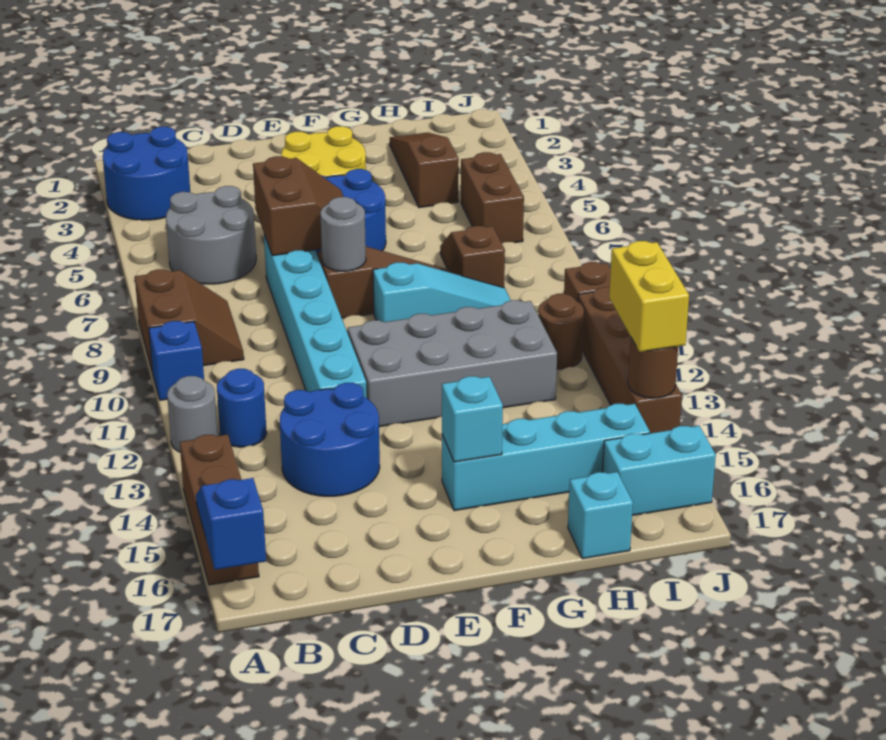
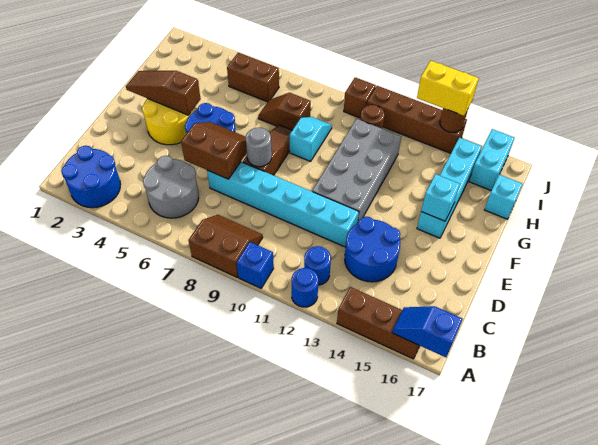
grey 1x1 round brick [167,376,218,452] -> blue 1x1 round brick [292,268,318,307]
cyan 1x3 slope [373,262,511,322] -> cyan 1x2 slope [290,117,332,161]
brown 1x3 slope [390,132,459,208] -> brown 1x3 slope moved to [126,71,201,115]

